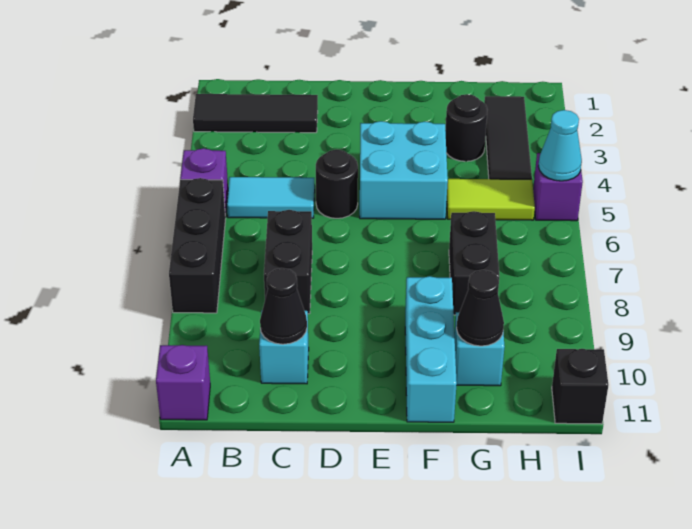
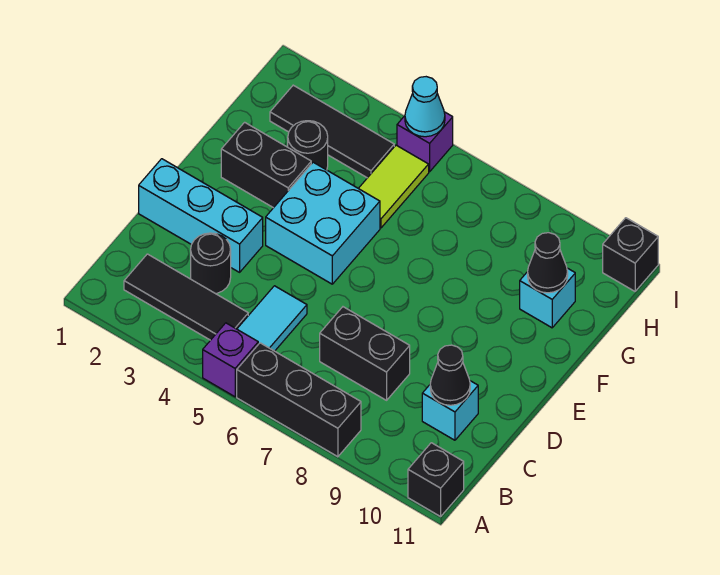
black 1x3 tile [193,94,318,133] -> black 1x3 tile turned to [124,254,248,340]
purple 1x1 brick [156,345,210,420] -> black 1x1 brick [408,443,464,517]
black 1x1 round brick [316,150,358,218] -> black 1x1 round brick moved to [191,233,231,294]
cyan 1x3 brick [405,276,457,422] -> cyan 1x3 brick moved to [139,159,263,272]
black 1x2 brick [449,211,499,315] -> black 1x2 brick moved to [221,122,311,208]

